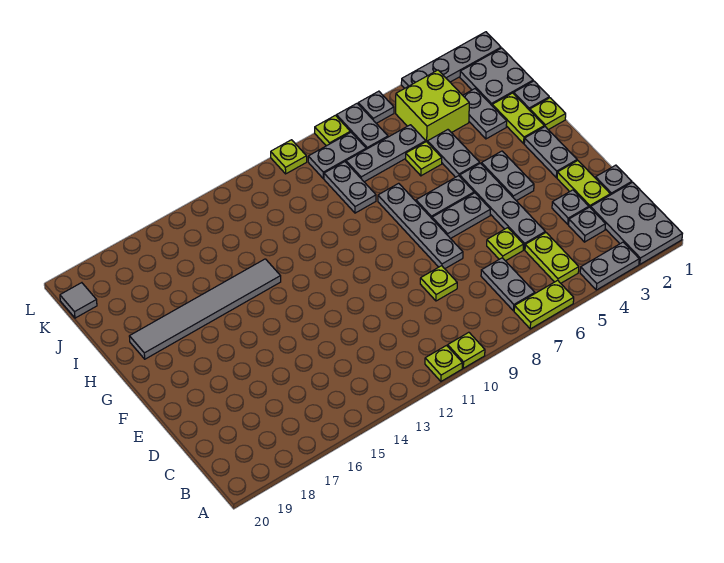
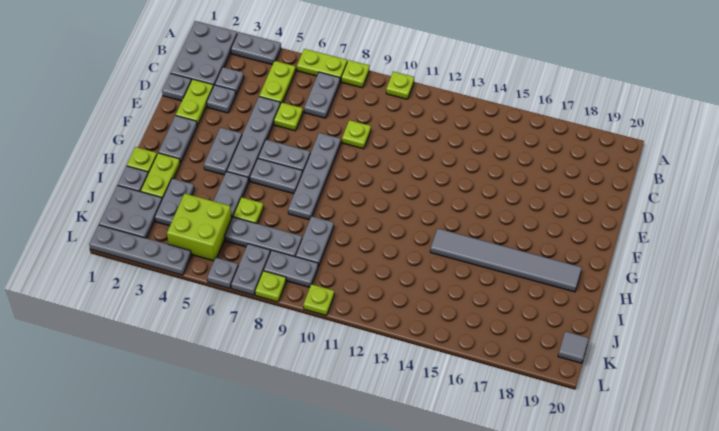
lime 1x1 plate [425,346,462,381] -> lime 1x1 plate moved to [341,60,369,88]

